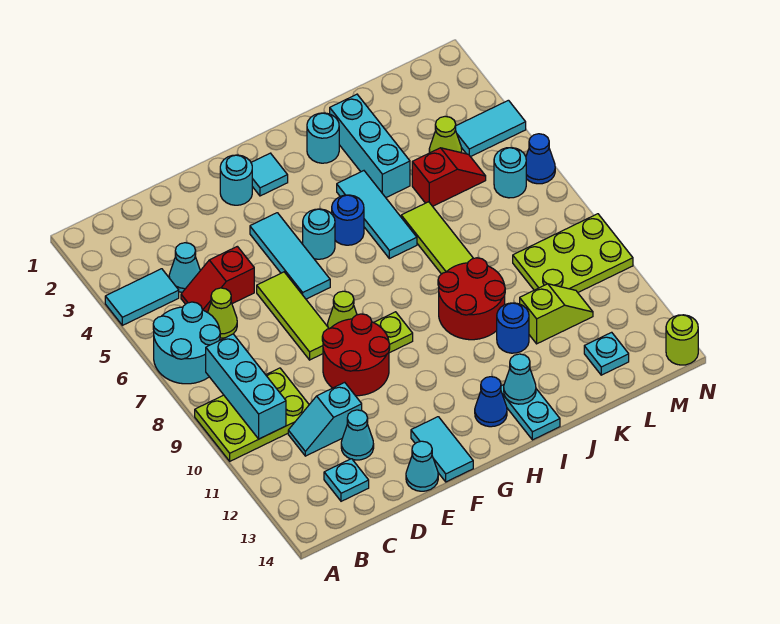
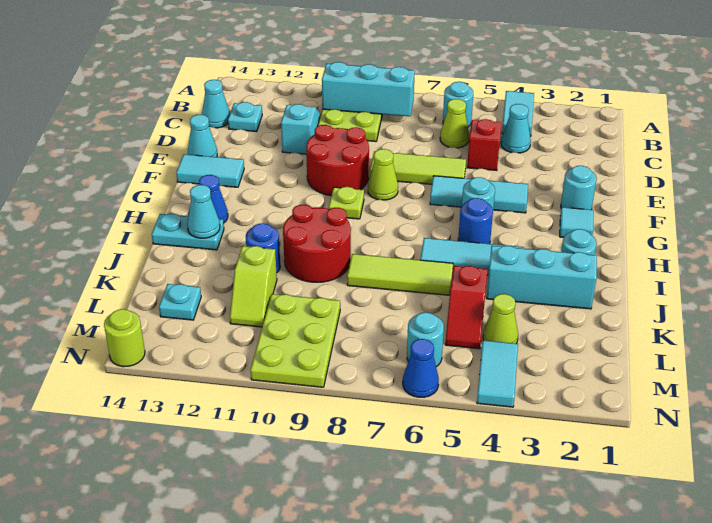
cyan 2x2 round brick [153,302,220,384] -> cyan 1x1 round brick [443,82,473,127]
cyan 1x1 cone [341,410,374,460] -> cyan 1x1 cone moved to [202,80,230,128]

